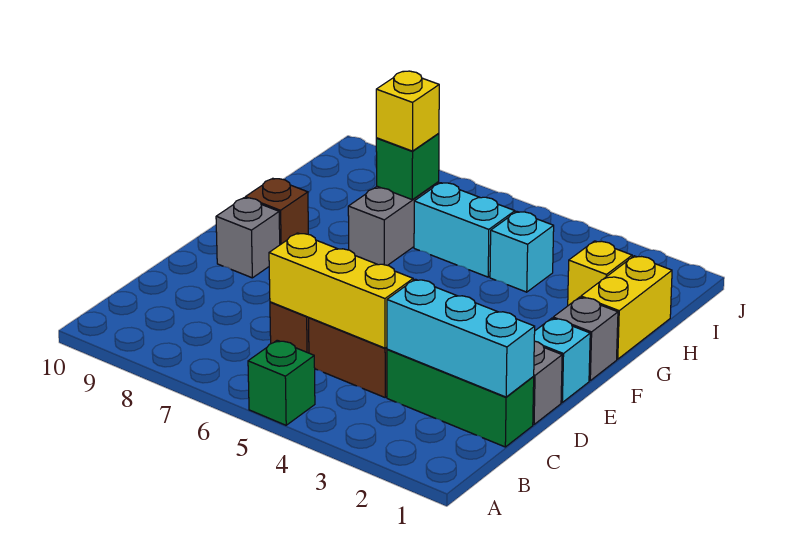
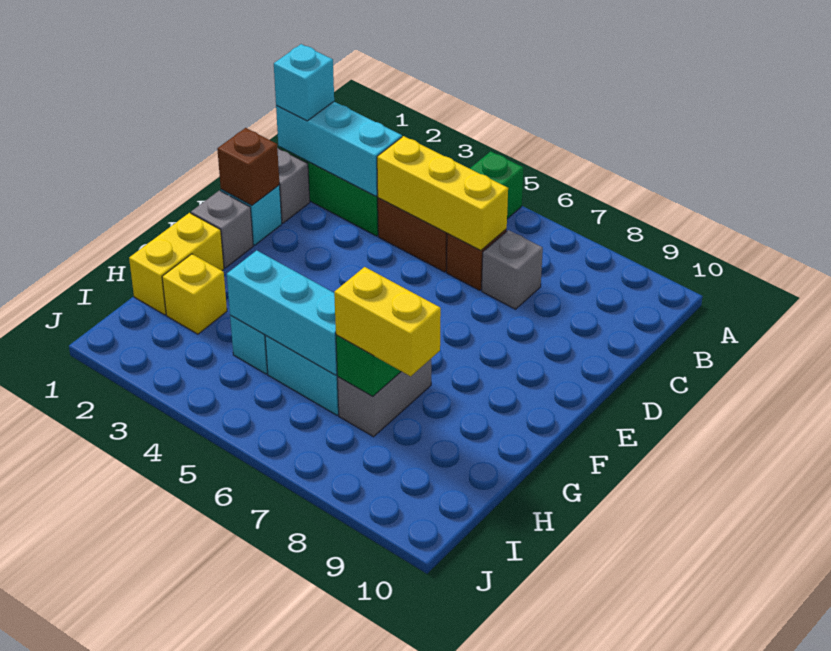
none -> cyan 1x1 brick [274,44,334,121]
grey 1x1 brick [216,198,280,278] -> grey 1x1 brick moved to [482,230,543,309]
brown 1x1 brick [245,178,308,245] -> brown 1x1 brick moved to [217,128,279,205]
none -> cyan 1x3 brick [227,250,337,375]
yellow 1x1 brick [376,71,439,151] -> yellow 1x2 brick [334,267,441,376]

